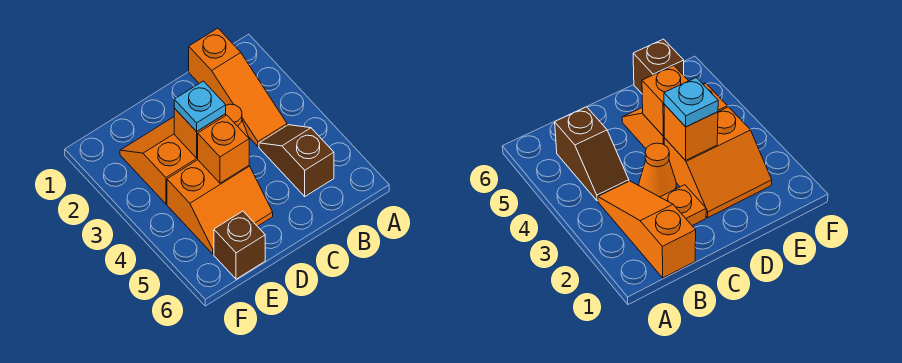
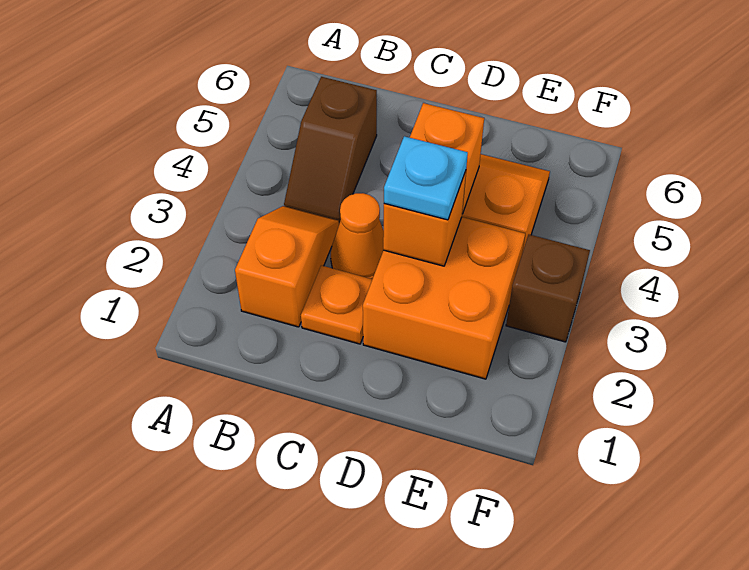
orange 1x3 slope [189,28,287,146] -> orange 1x2 slope [235,206,339,327]
orange 2x2 slope [120,117,198,204] -> orange 2x2 brick [363,217,525,379]
brown 1x1 brick [214,211,265,279] -> brown 1x1 brick moved to [506,235,590,342]

